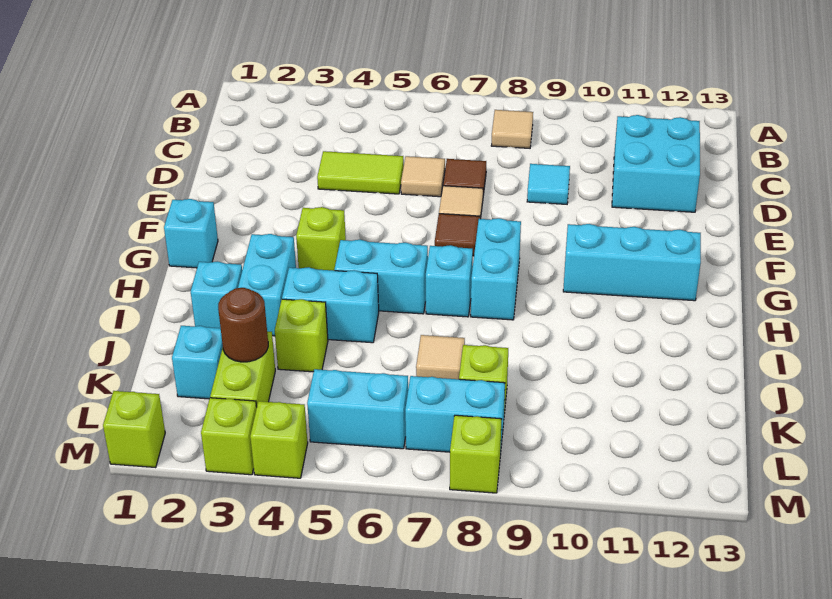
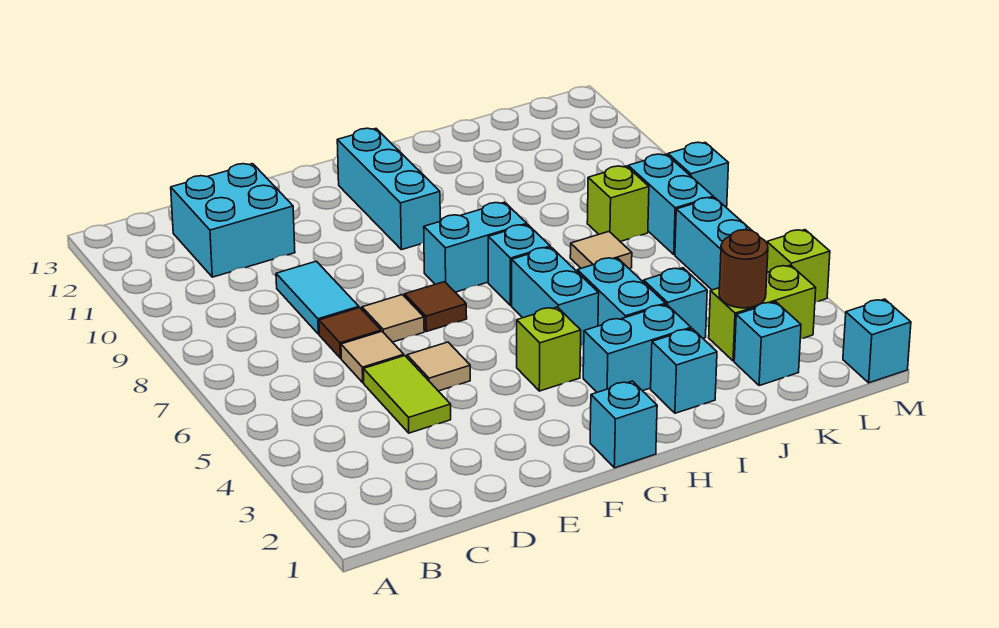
tan 1x1 tile [491,110,533,148] -> tan 1x1 tile moved to [407,342,470,391]
cyan 1x1 tile [527,164,570,204] -> cyan 1x2 tile [276,261,359,334]
lime 1x1 brick [275,299,328,372] -> cyan 1x1 brick [644,268,707,338]
lime 1x1 brick [103,391,165,468] -> cyan 1x1 brick [843,299,911,383]
lime 1x1 brick [201,398,257,475] -> none
lime 1x1 brick [450,415,501,493] -> cyan 1x1 brick [668,142,728,208]

